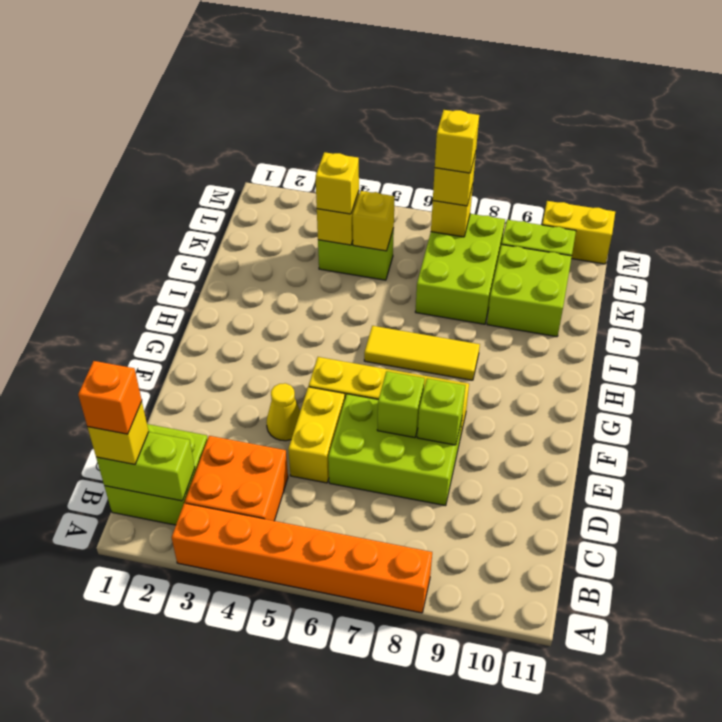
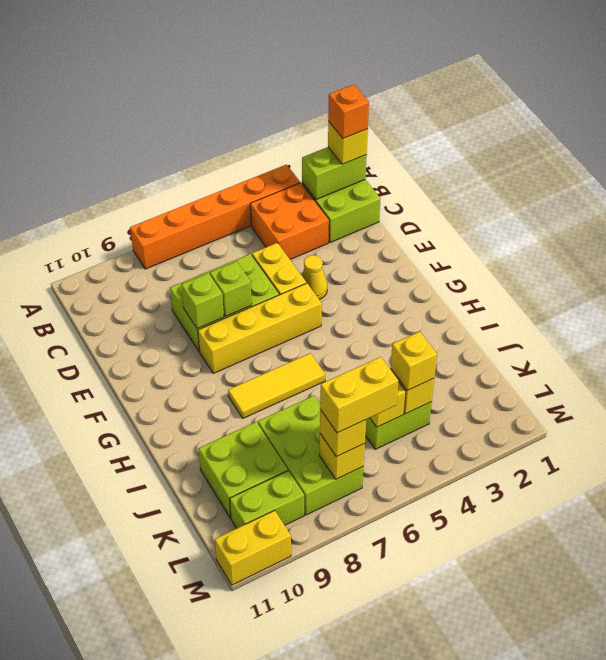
yellow 1x1 brick [435,110,479,173] -> yellow 1x2 brick [320,357,398,433]

